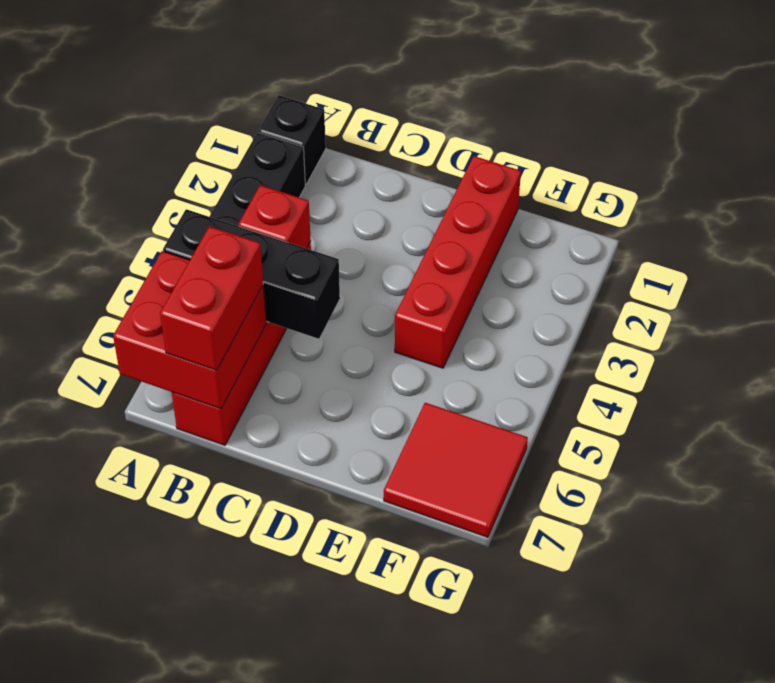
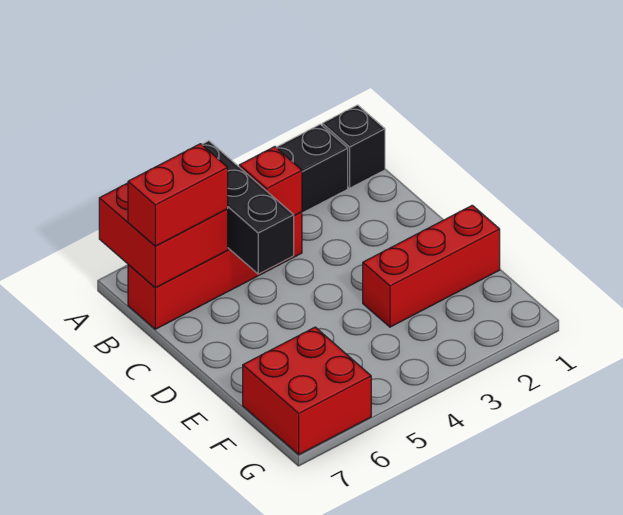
red 1x4 brick [395,156,521,368] -> red 1x3 brick [363,205,500,327]
red 2x2 tile [384,403,528,537] -> red 2x2 brick [243,327,371,454]

